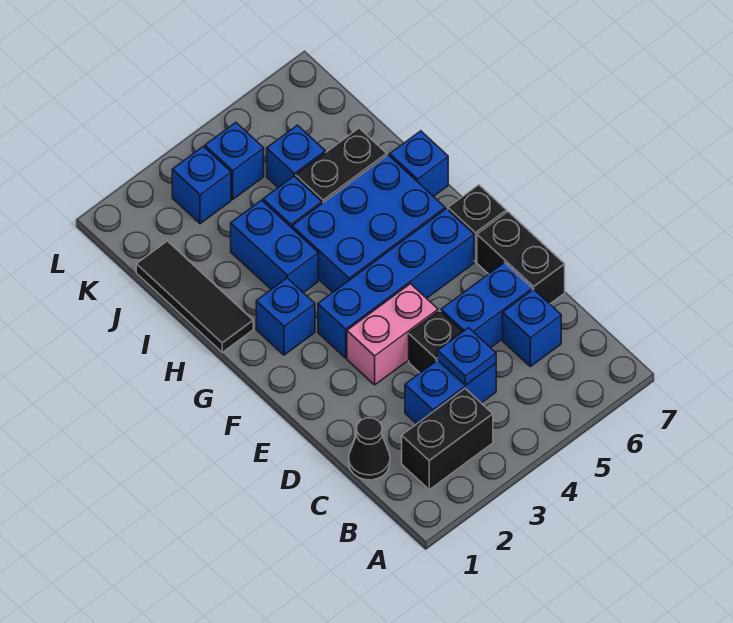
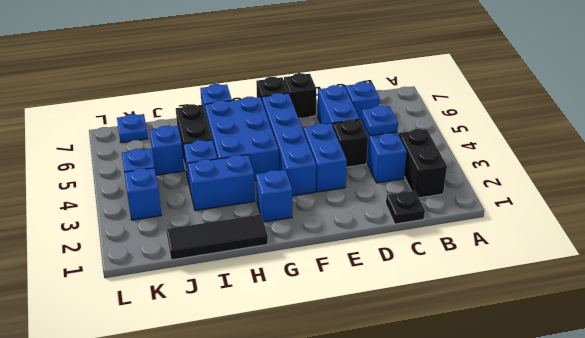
black 1x1 cone [349,418,390,480] -> black 1x1 plate [386,191,425,224]
black 1x2 brick [477,212,565,304] -> black 1x1 brick [284,73,316,118]
pink 1x2 brick [347,284,438,385] -> blue 1x2 brick [303,123,347,192]
none -> blue 1x1 plate [117,114,148,143]

